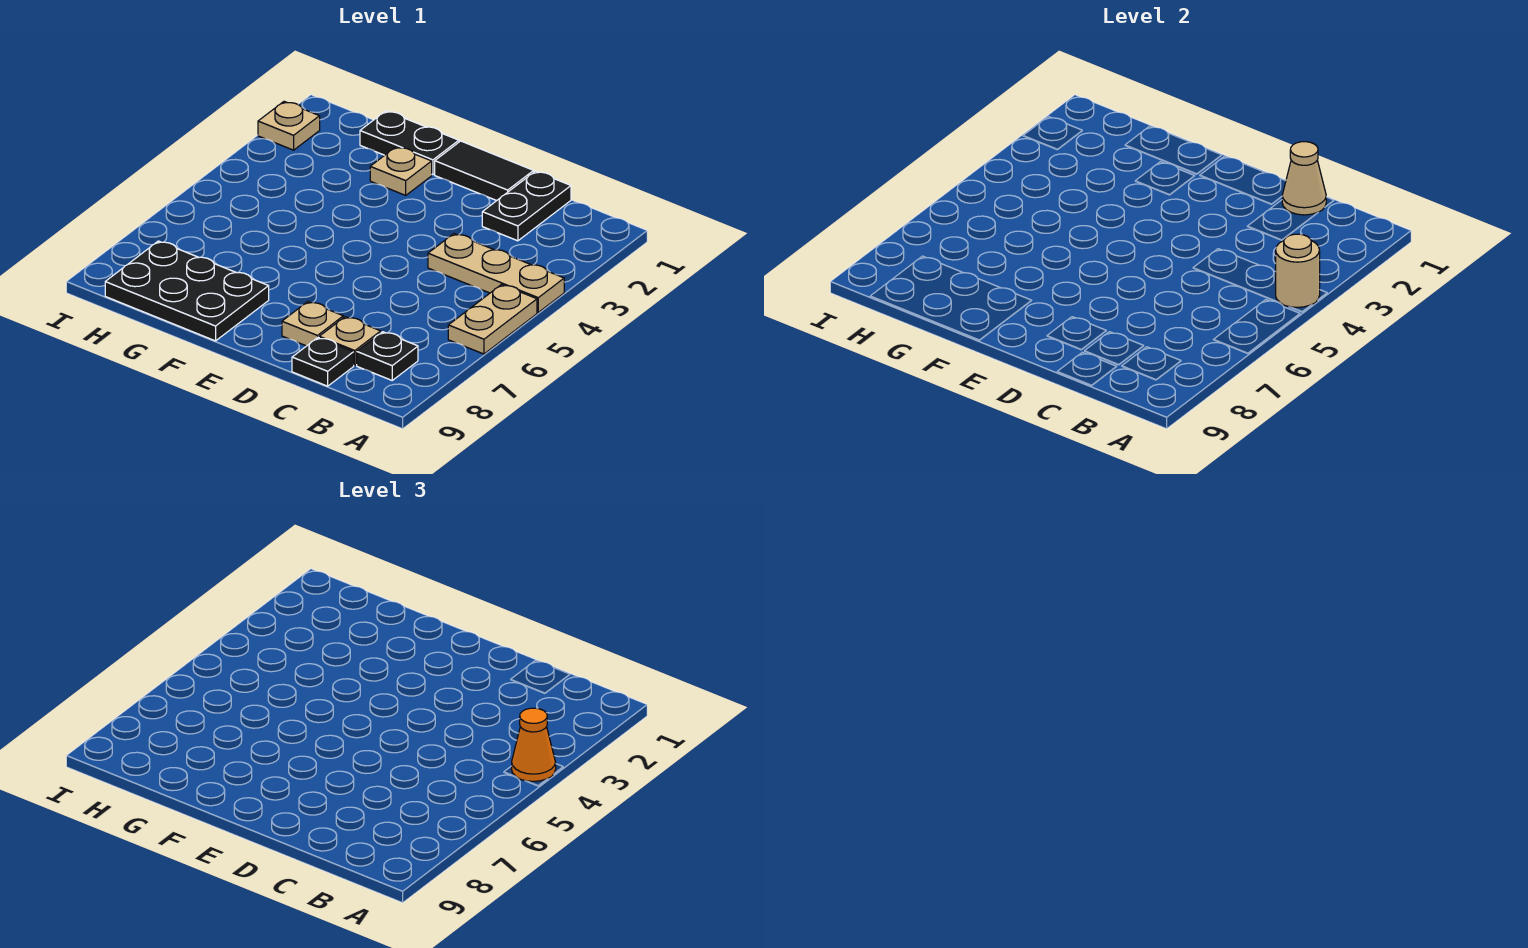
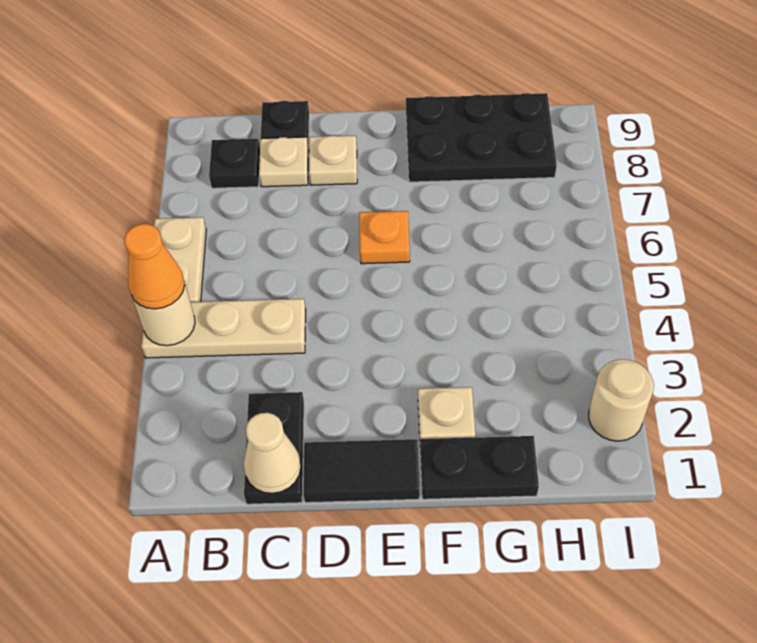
none -> orange 1x1 plate [359,211,410,264]
tan 1x1 plate [258,102,320,150] -> tan 1x1 round brick [589,359,654,441]

